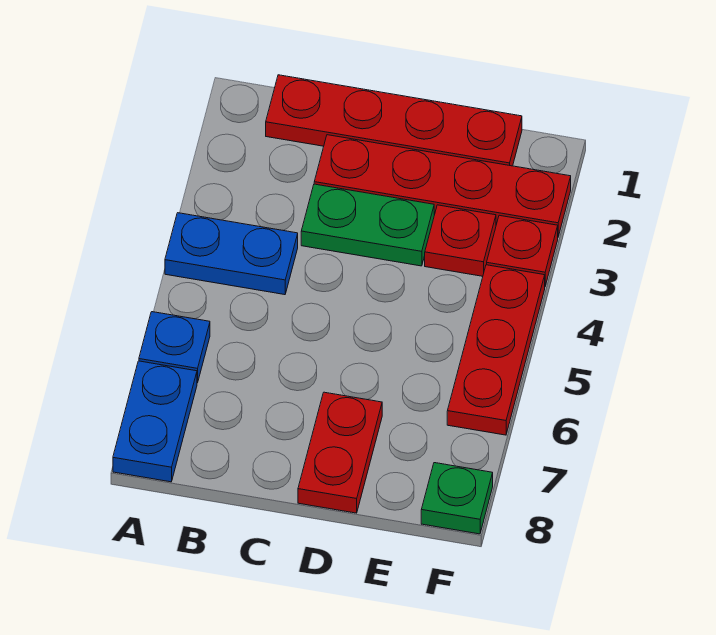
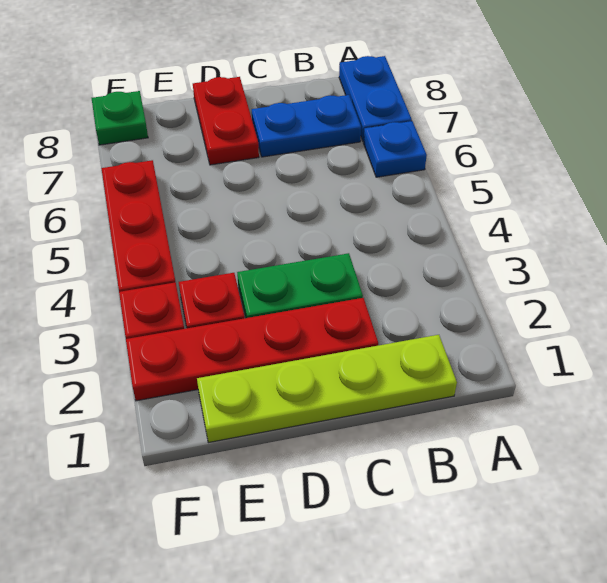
blue 1x2 plate [165,213,298,295] -> blue 1x2 plate moved to [252,95,361,157]
red 1x4 plate [266,75,522,166] -> lime 1x4 plate [197,335,457,443]

